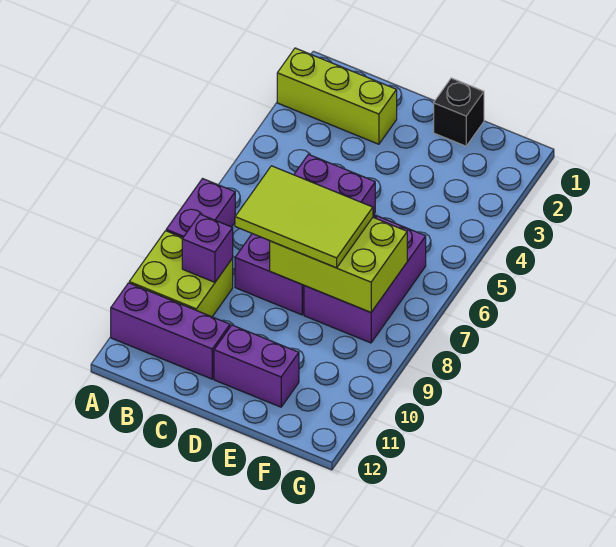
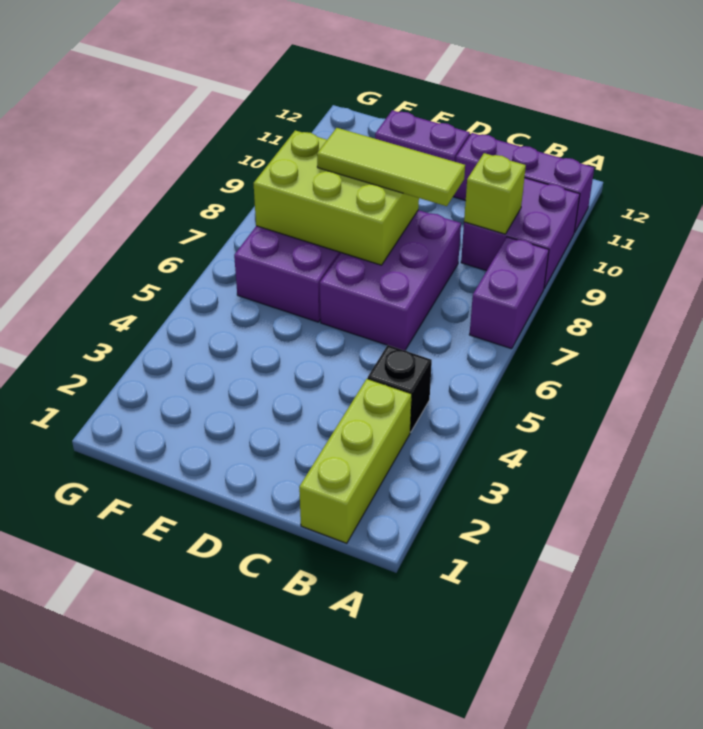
lime 1x3 brick [277,48,397,144] -> lime 1x3 brick turned to [299,379,412,543]
lime 2x2 brick [129,231,233,317] -> purple 2x2 brick [461,178,580,288]
purple 1x1 brick [182,214,233,282] -> lime 1x1 brick [464,153,526,234]
purple 2x4 brick [235,154,375,315] -> purple 2x3 brick [320,210,461,350]
lime 2x3 tile [235,166,373,268] -> lime 1x3 tile [317,128,465,206]
black 1x1 brick [434,78,484,146] -> black 1x1 brick moved to [368,345,432,432]

